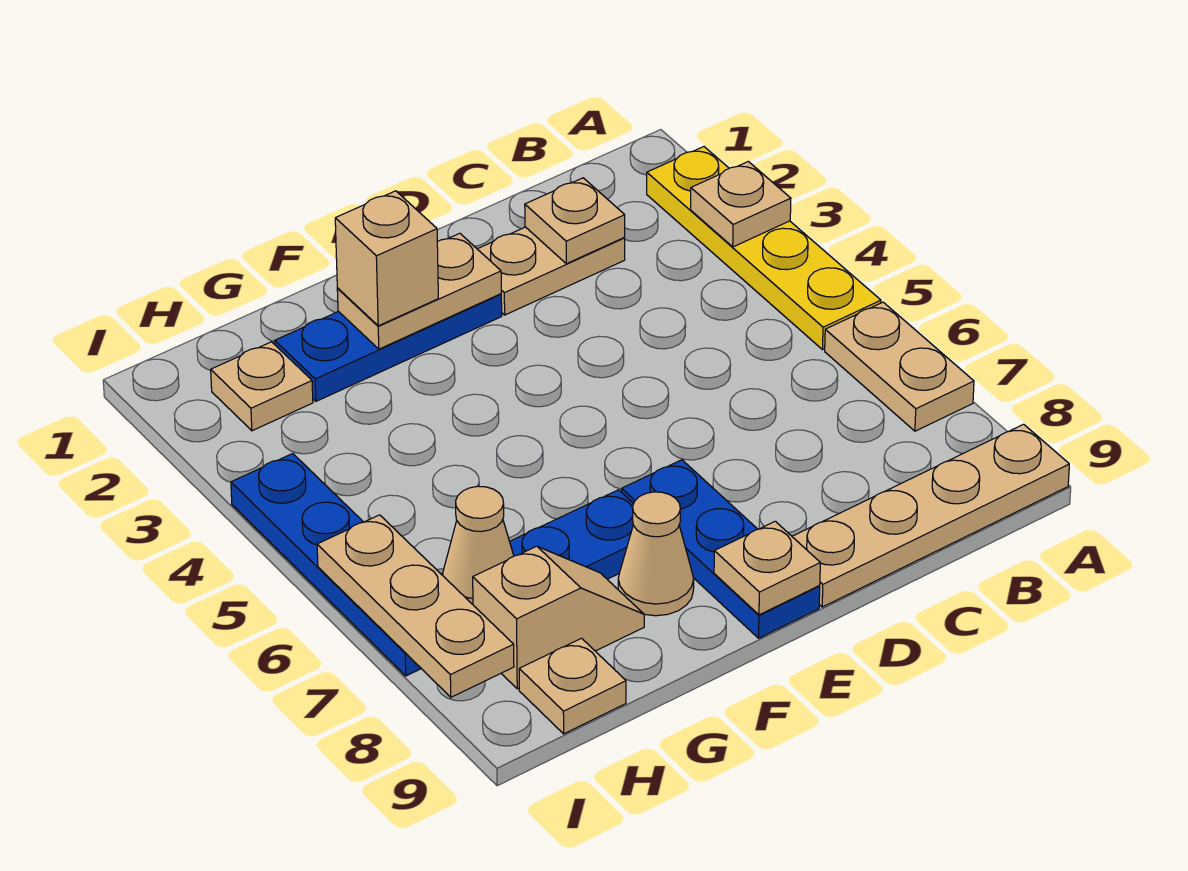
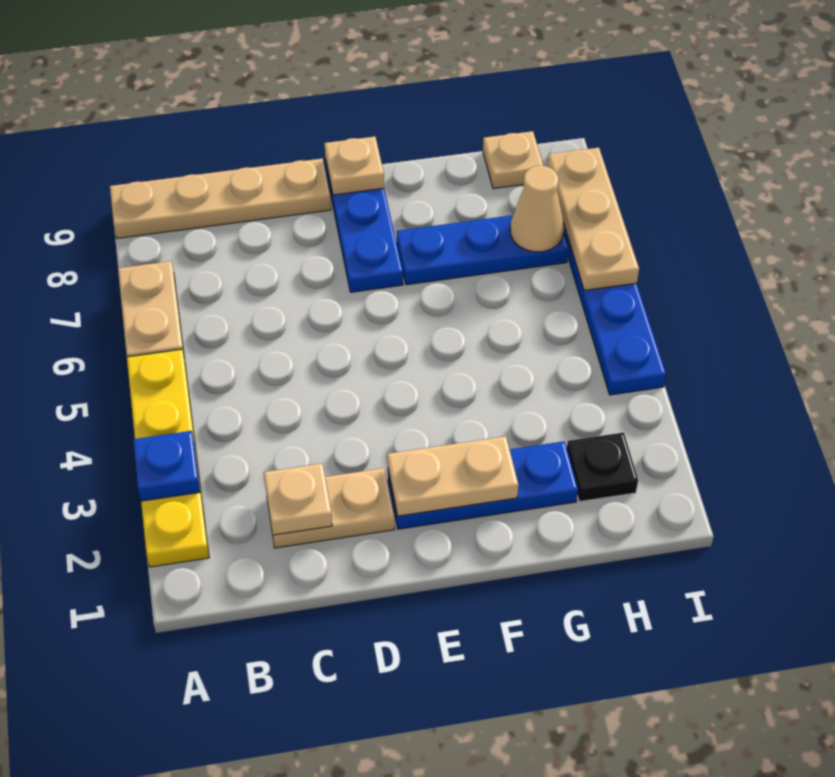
tan 1x1 plate [691,162,791,247] -> blue 1x1 plate [133,431,200,501]
tan 1x1 brick [335,191,438,326] -> none
tan 1x1 cone [618,492,694,616] -> none
tan 1x2 slope [473,546,644,689] -> none
tan 1x1 plate [211,342,313,431] -> black 1x1 plate [567,432,638,502]

